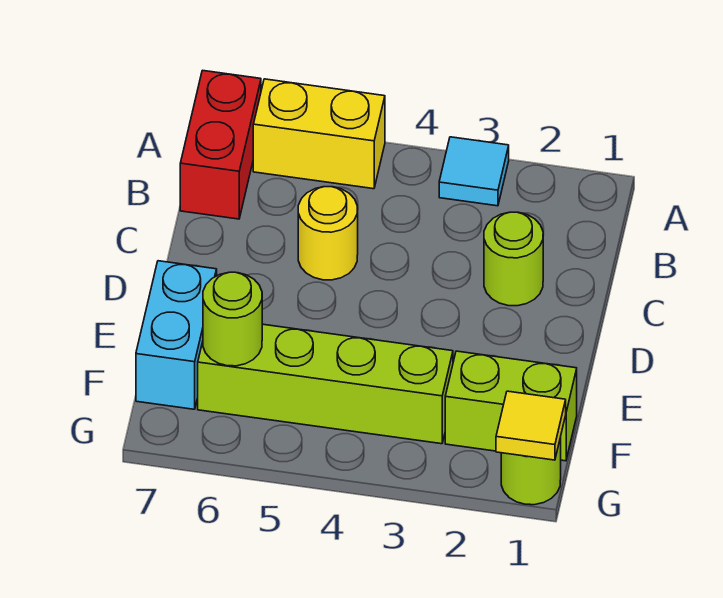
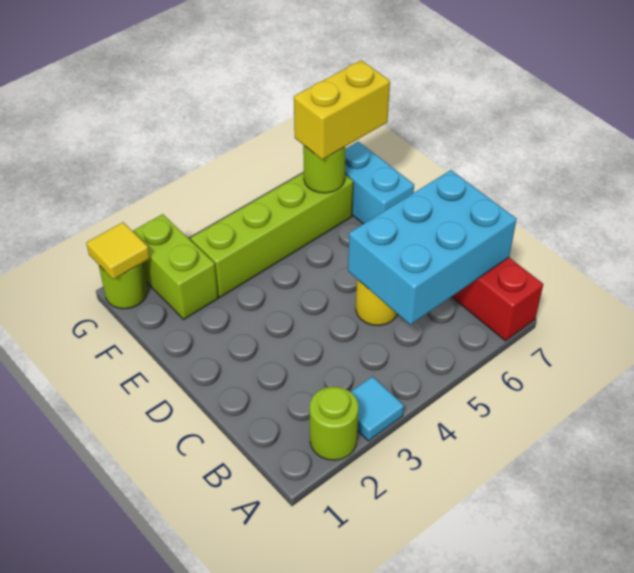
yellow 1x2 brick [253,79,385,189] -> yellow 1x2 brick moved to [294,60,390,160]
none -> cyan 2x3 brick [348,170,517,325]
lime 1x1 round brick [484,212,543,306] -> lime 1x1 round brick moved to [310,387,358,460]
lime 1x2 brick [445,351,577,461] -> lime 1x2 brick turned to [133,214,218,319]

